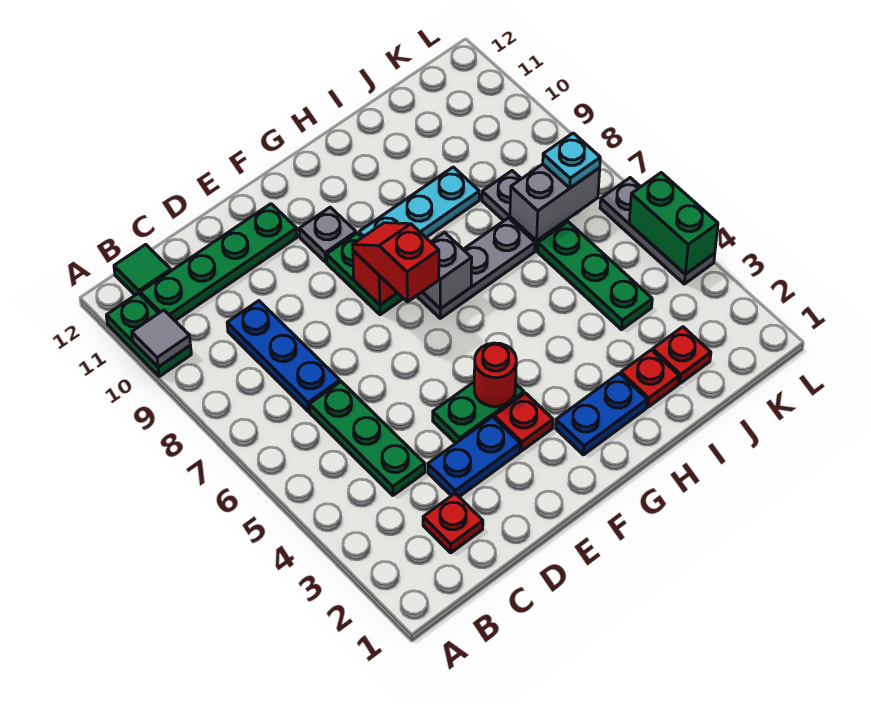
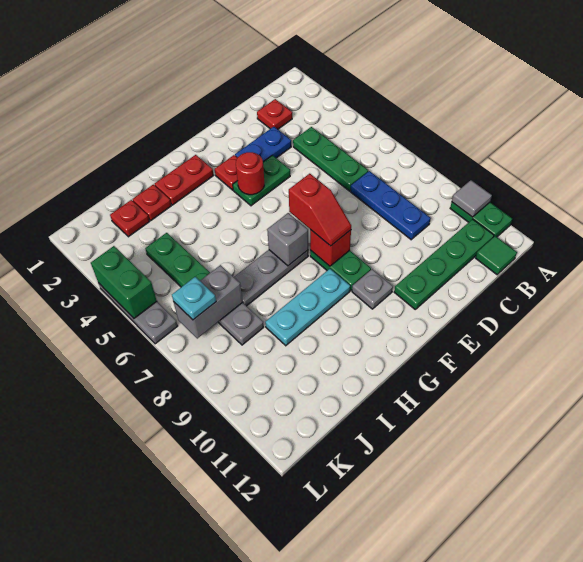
blue 1x2 plate [556,373,647,455] -> red 1x2 plate [155,155,214,205]

